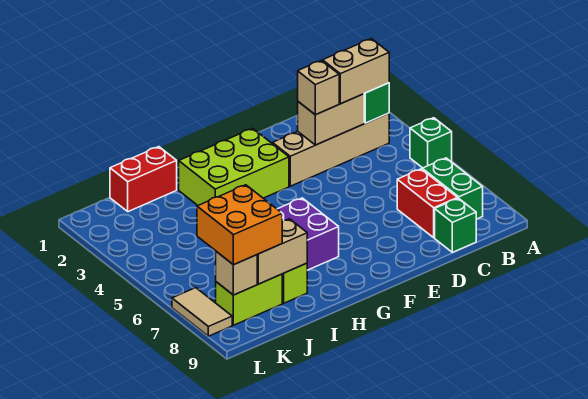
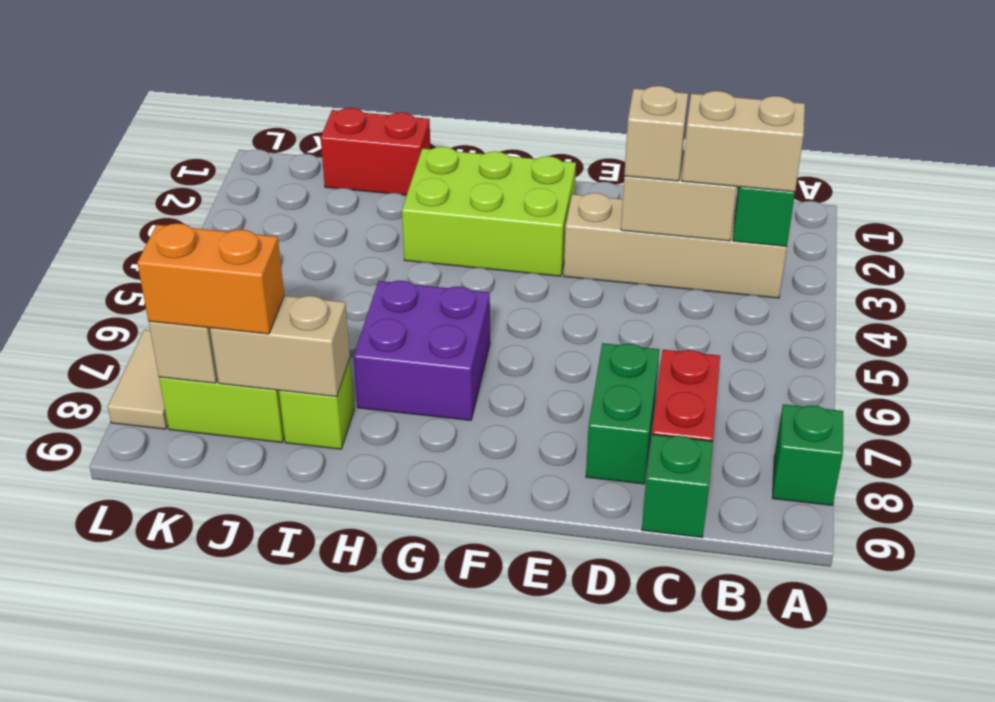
green 1x1 brick [410,118,452,168] -> green 1x1 brick moved to [772,404,843,505]
green 1x2 brick [422,158,483,219] -> green 1x2 brick moved to [586,343,659,484]
orange 2x2 brick [197,185,282,265] -> orange 1x2 brick [137,223,284,334]

